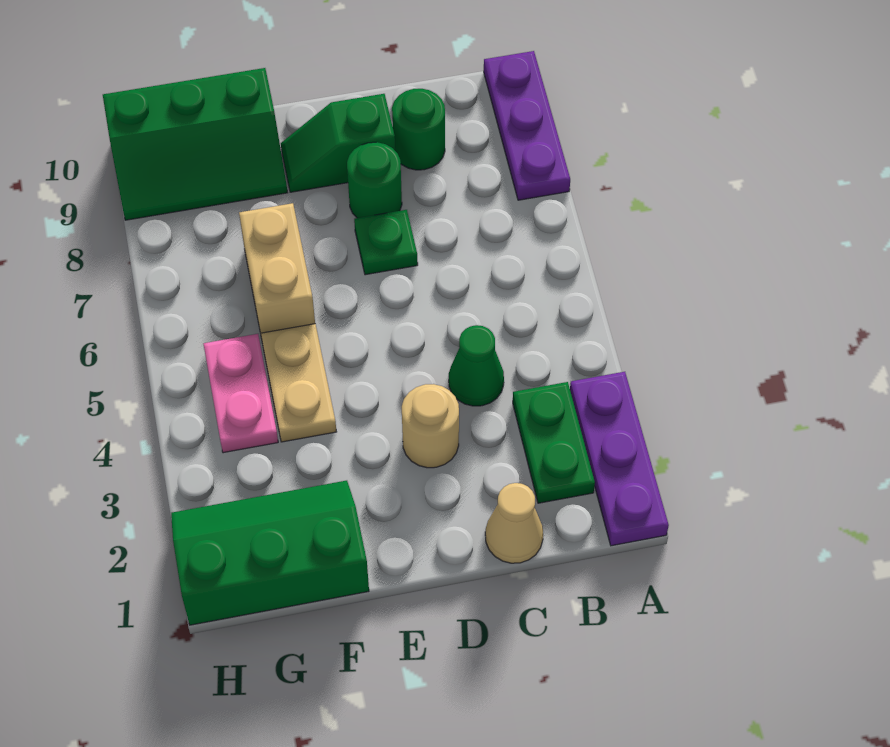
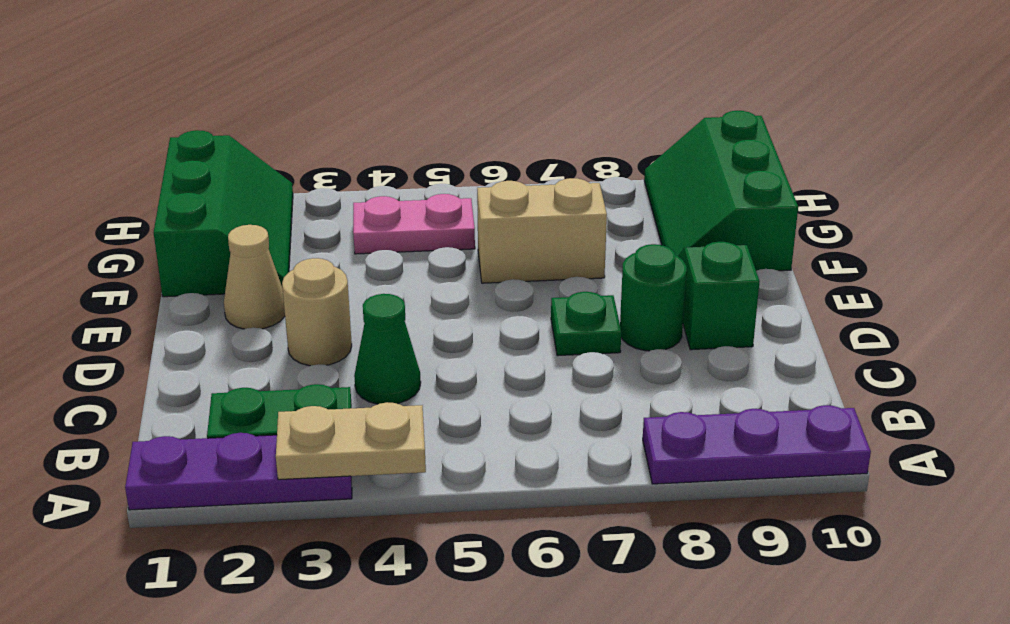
tan 1x1 cone [485,483,543,563] -> tan 1x1 cone moved to [224,225,285,329]
green 1x1 round brick [392,89,445,170] -> none
tan 1x2 plate [261,324,336,442] -> tan 1x2 plate moved to [276,402,426,480]

